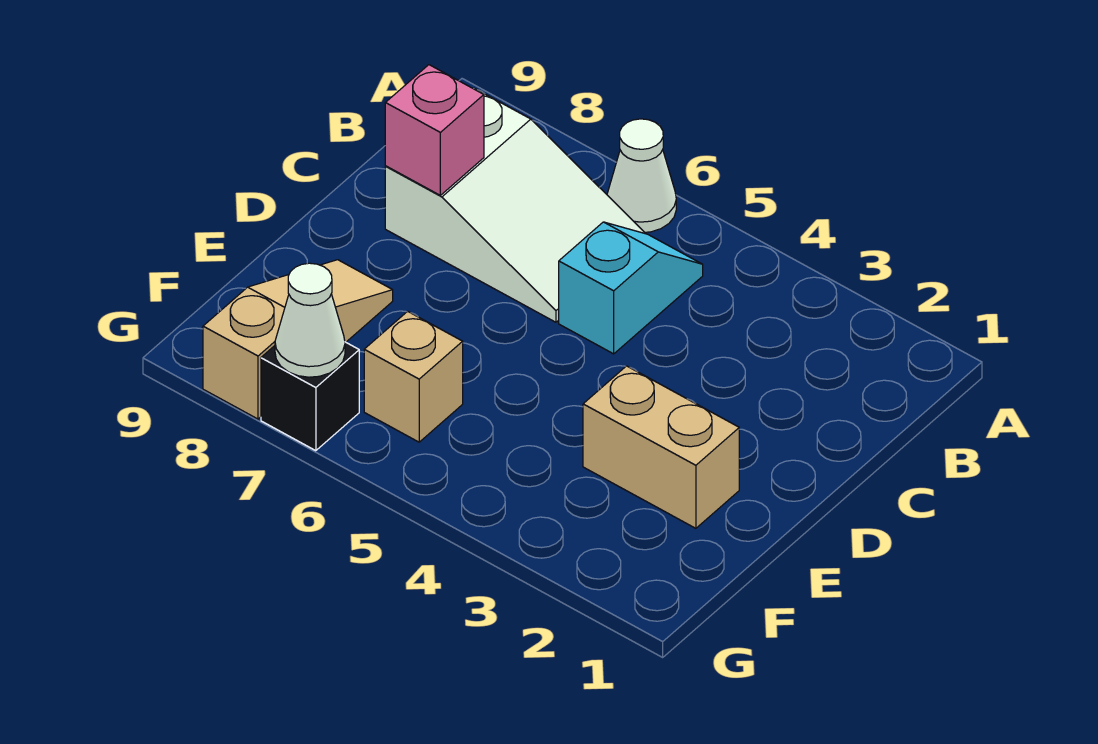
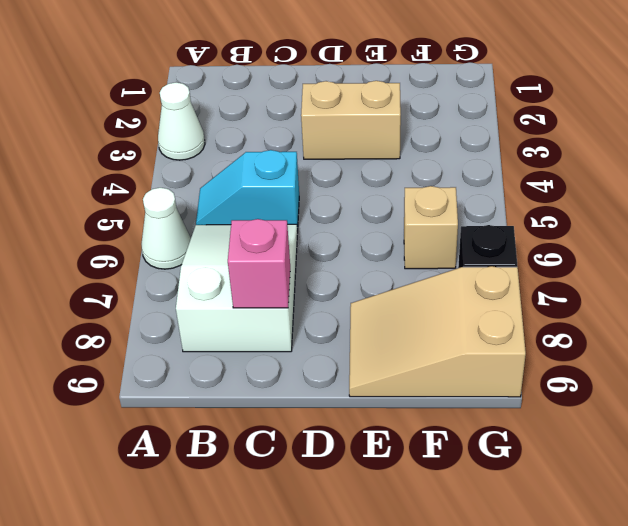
tan 1x2 brick [583,366,739,528] -> tan 1x2 brick turned to [301,81,401,159]
tan 1x3 slope [203,260,393,419] -> tan 2x3 slope [349,266,526,397]
white 1x1 cone [275,263,345,377] -> white 1x1 cone moved to [158,83,205,160]

